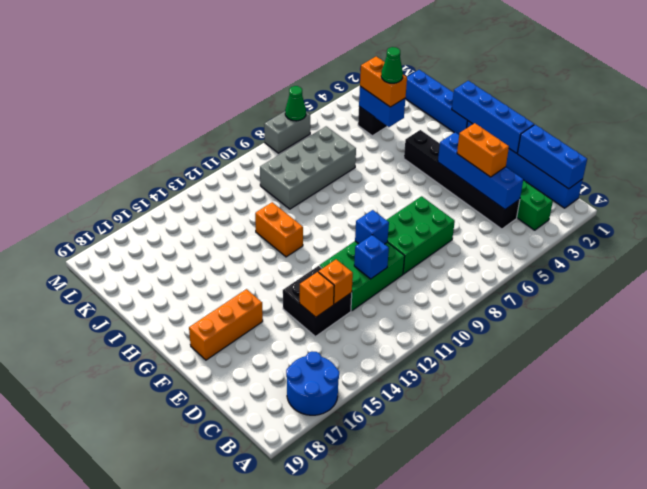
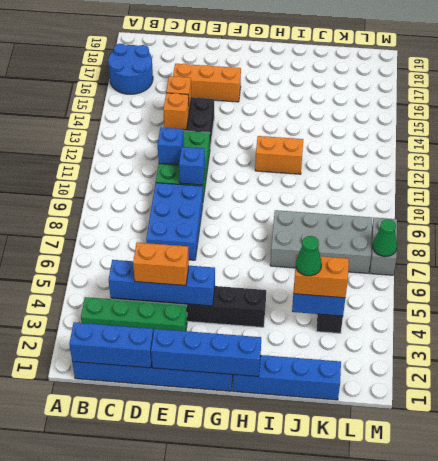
green 2x3 brick [387,196,455,274] -> blue 2x3 brick [146,183,203,260]
orange 1x3 brick [189,289,263,360] -> orange 1x3 brick turned to [173,64,241,102]
grey 2x4 brick [260,126,356,209] -> grey 2x4 brick turned to [270,210,372,273]

